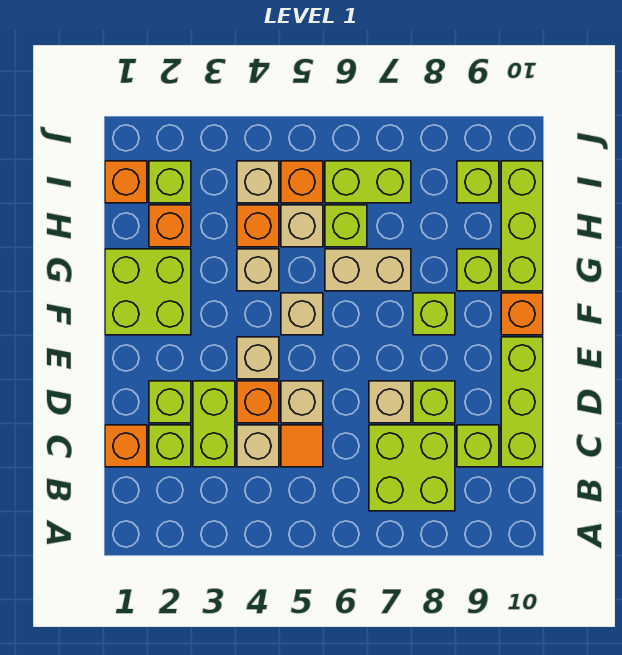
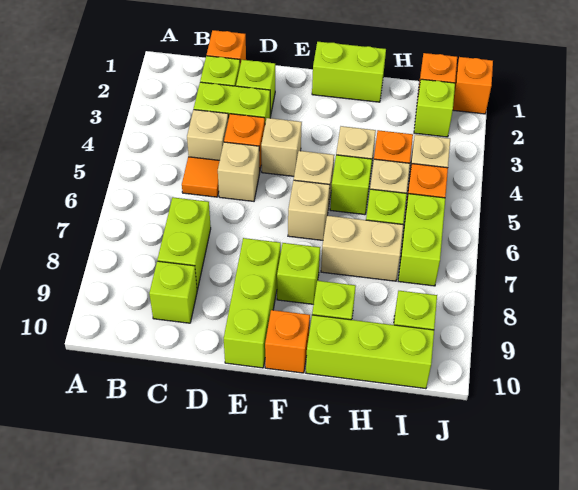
lime 2x2 brick [369,425,455,511] -> lime 1x2 brick [157,197,211,290]
lime 1x3 brick [501,337,543,467] -> lime 1x3 brick turned to [224,238,281,368]
tan 1x1 brick [369,381,411,423] -> tan 1x1 brick moved to [288,180,330,240]
lime 1x1 brick [413,381,455,423] -> lime 1x1 brick moved to [330,155,372,215]
lime 2x2 brick [105,249,191,335] -> lime 1x2 brick [312,42,386,102]
tan 1x2 brick [325,249,411,291] -> tan 1x2 brick turned to [321,216,403,281]
orange 1x1 brick [149,205,191,247] -> orange 1x1 brick moved to [453,57,493,114]

